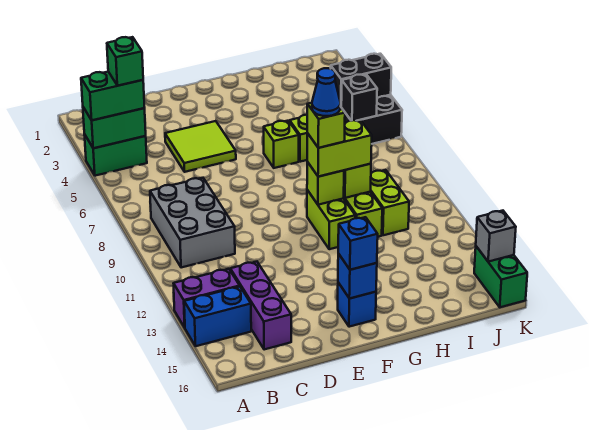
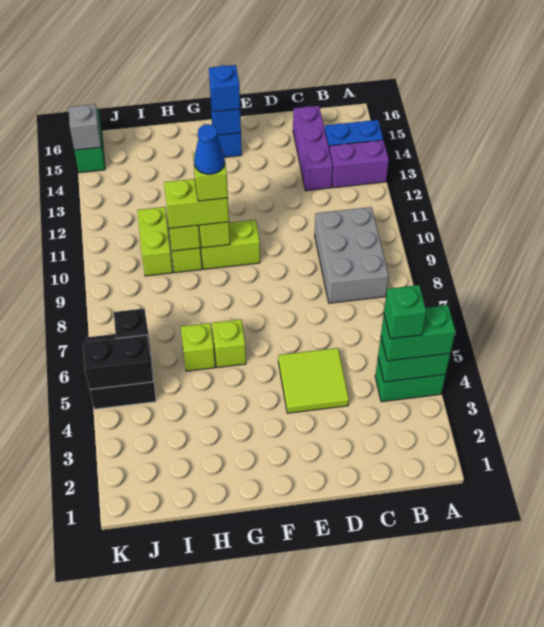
lime 1x2 brick [307,190,355,249] -> lime 1x2 brick turned to [199,220,260,269]

